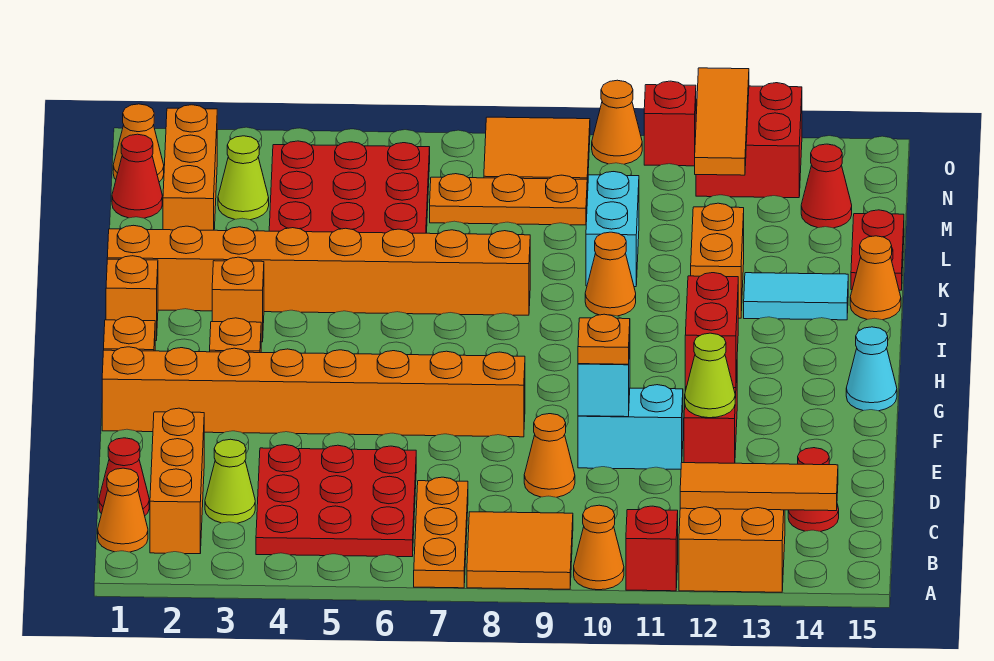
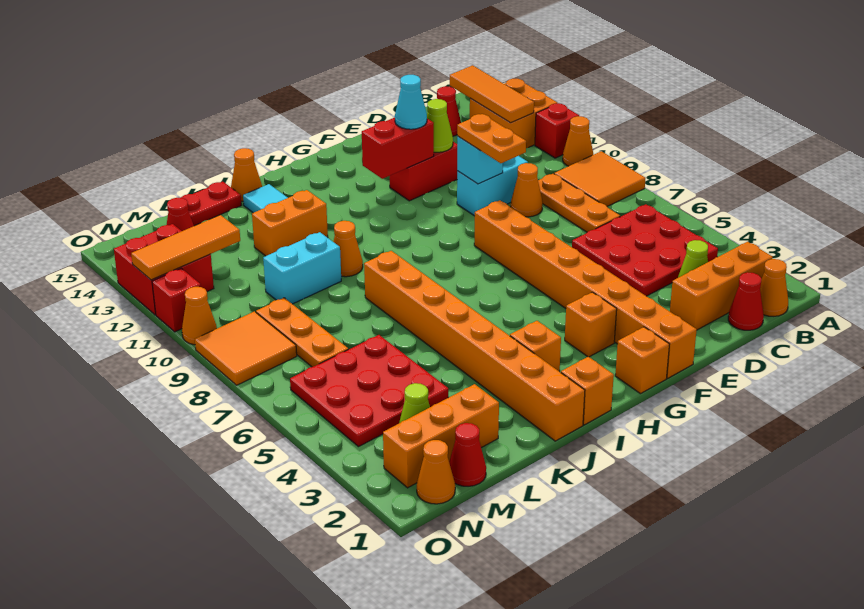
orange 1x3 plate [414,477,468,588] -> orange 1x3 plate turned to [538,174,620,232]
cyan 1x2 brick [578,385,683,469] -> cyan 1x2 brick turned to [457,156,528,216]
orange 1x1 plate [578,314,630,364] -> orange 1x2 plate [457,114,526,163]
cyan 1x1 cone [846,327,897,411] -> cyan 1x1 cone moved to [395,75,427,129]

